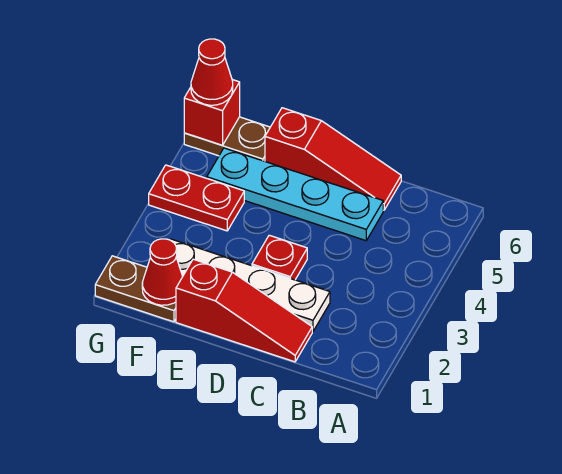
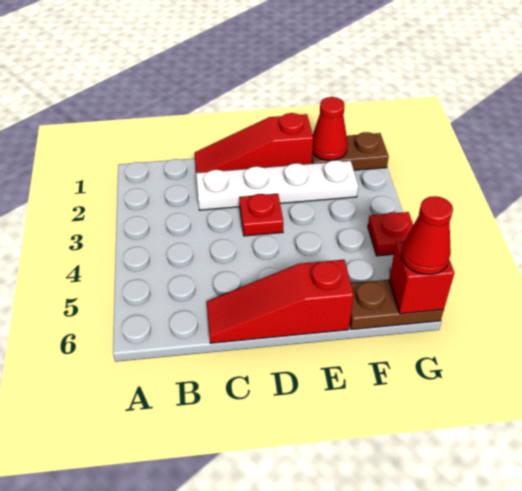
cyan 1x4 plate [207,148,383,241] -> none
red 1x2 plate [149,165,244,231] -> red 1x1 plate [368,212,413,256]

